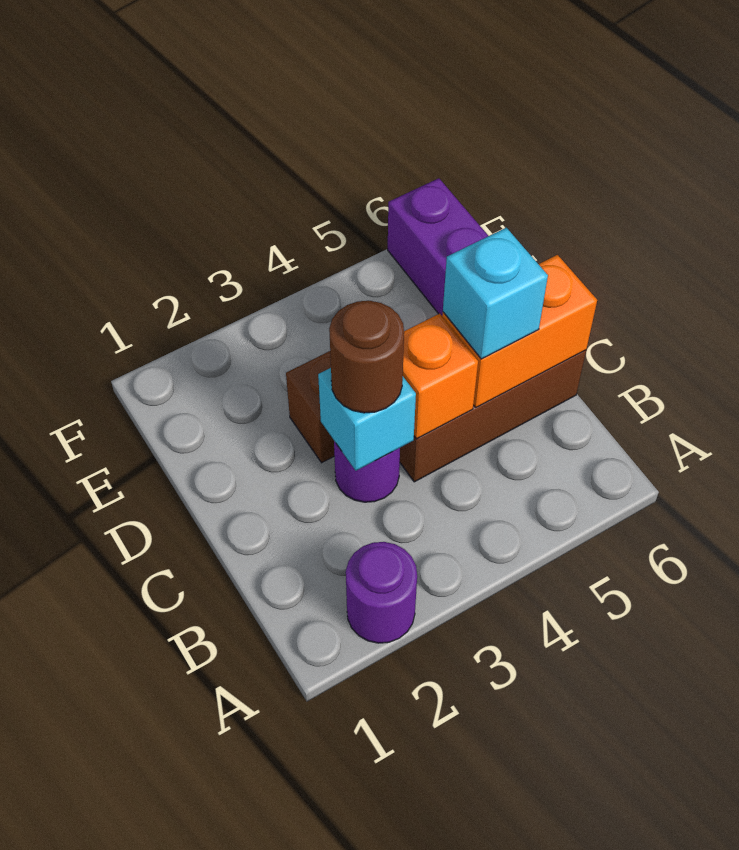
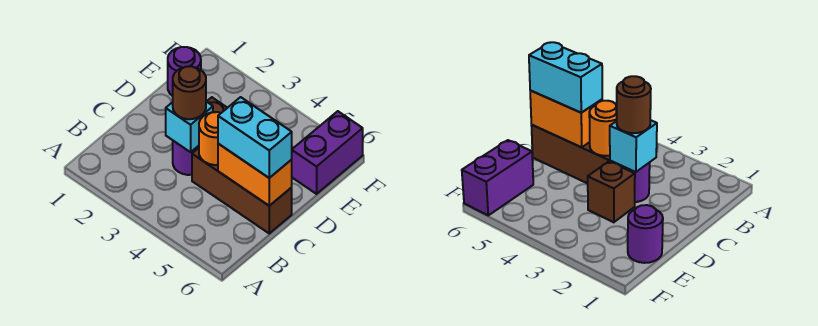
purple 1x1 round brick [346,542,417,643] -> purple 1x1 round brick moved to [168,47,201,96]
orange 1x1 brick [403,314,478,439] -> orange 1x1 round brick [199,112,221,165]
cyan 1x1 brick [443,228,548,359] -> cyan 1x2 brick [218,97,292,178]

